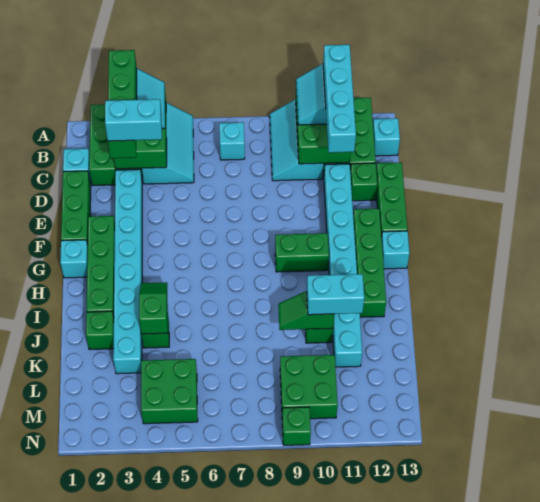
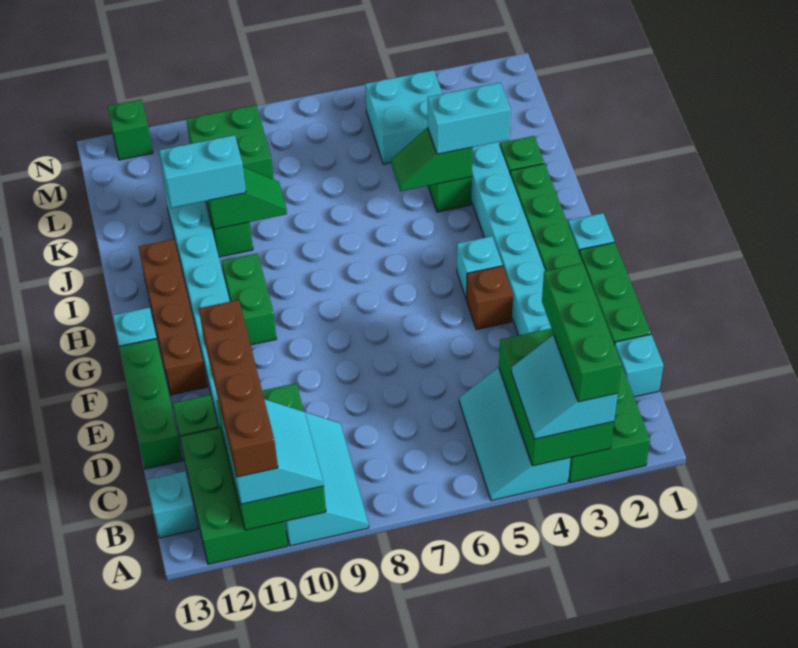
green 1x4 brick [108,50,137,158] -> green 1x3 brick [542,263,622,402]
cyan 1x4 brick [323,45,356,153] -> brown 1x4 brick [199,300,278,477]
cyan 1x1 brick [219,122,245,160] -> cyan 1x1 brick moved to [457,236,502,299]
cyan 1x2 brick [105,99,162,141] -> cyan 1x2 brick moved to [428,83,511,154]
none -> brown 1x1 brick [467,266,513,330]
green 1x4 brick [353,209,386,317] -> brown 1x4 brick [139,239,207,395]
green 1x2 brick [275,233,329,272] -> green 1x2 brick turned to [222,253,276,345]
green 1x2 slope [139,282,168,334] -> green 1x2 slope turned to [391,128,472,191]
green 2x2 brick [141,359,198,424] -> cyan 2x2 brick [365,70,442,164]
green 1x1 brick [282,407,311,445] -> green 1x1 brick moved to [108,99,153,160]

